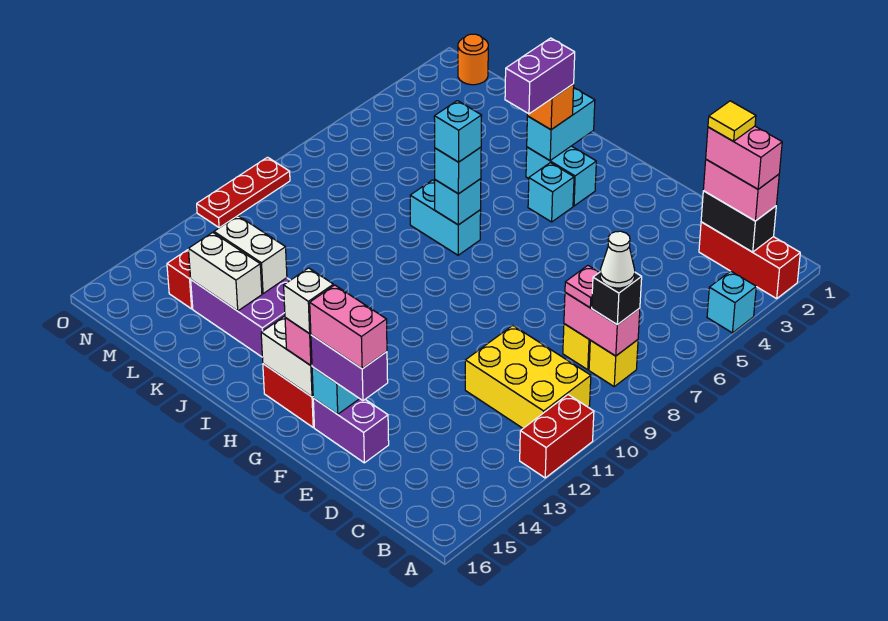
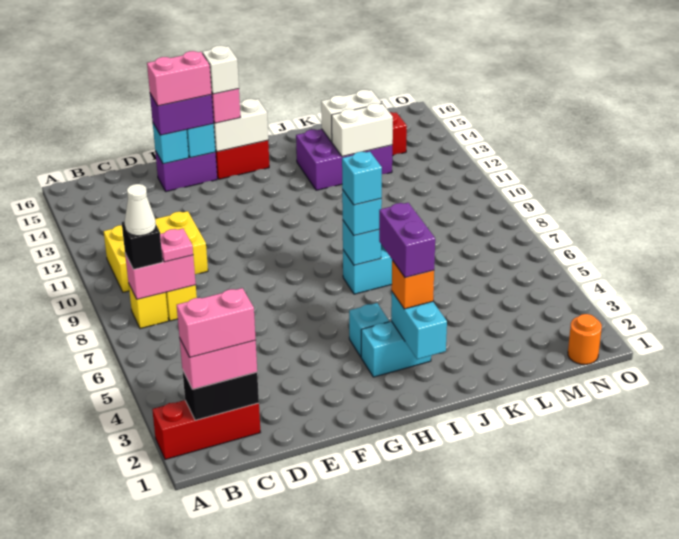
cyan 1x1 brick [707,271,756,333] -> cyan 1x1 brick moved to [153,124,189,164]
red 1x2 brick [520,395,594,478] -> none
yellow 1x1 tile [708,101,756,141] -> none
red 1x3 plate [197,157,290,228] -> none

